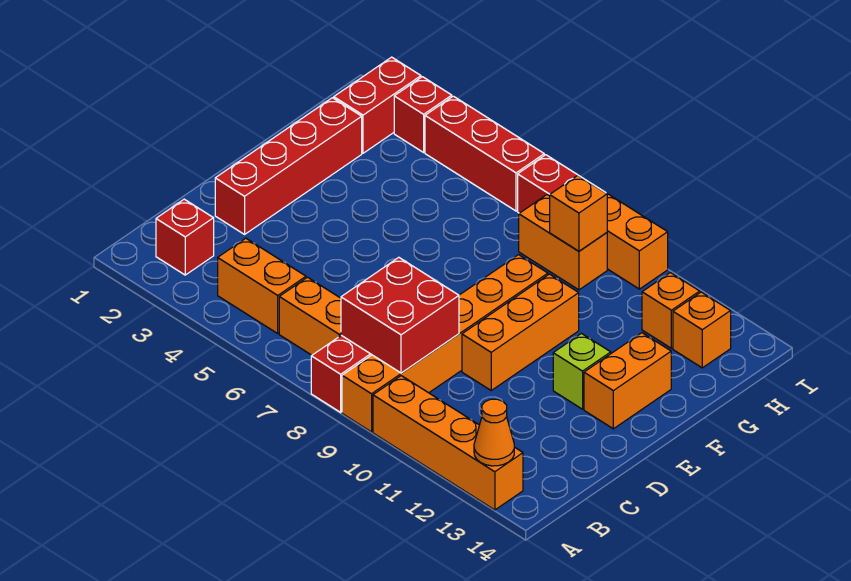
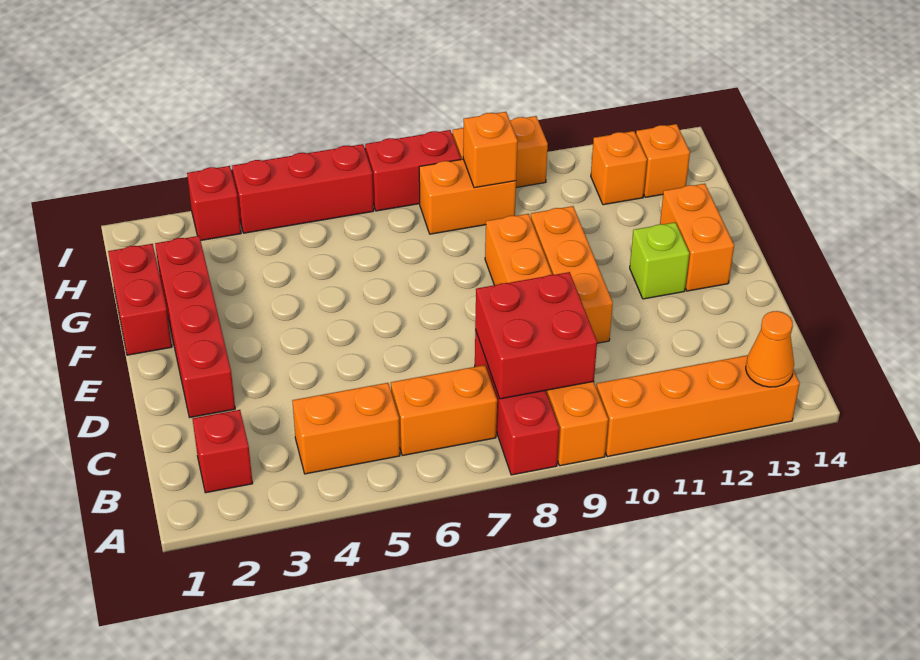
red 1x2 brick [334,57,421,153] -> red 1x2 brick moved to [108,244,172,355]

